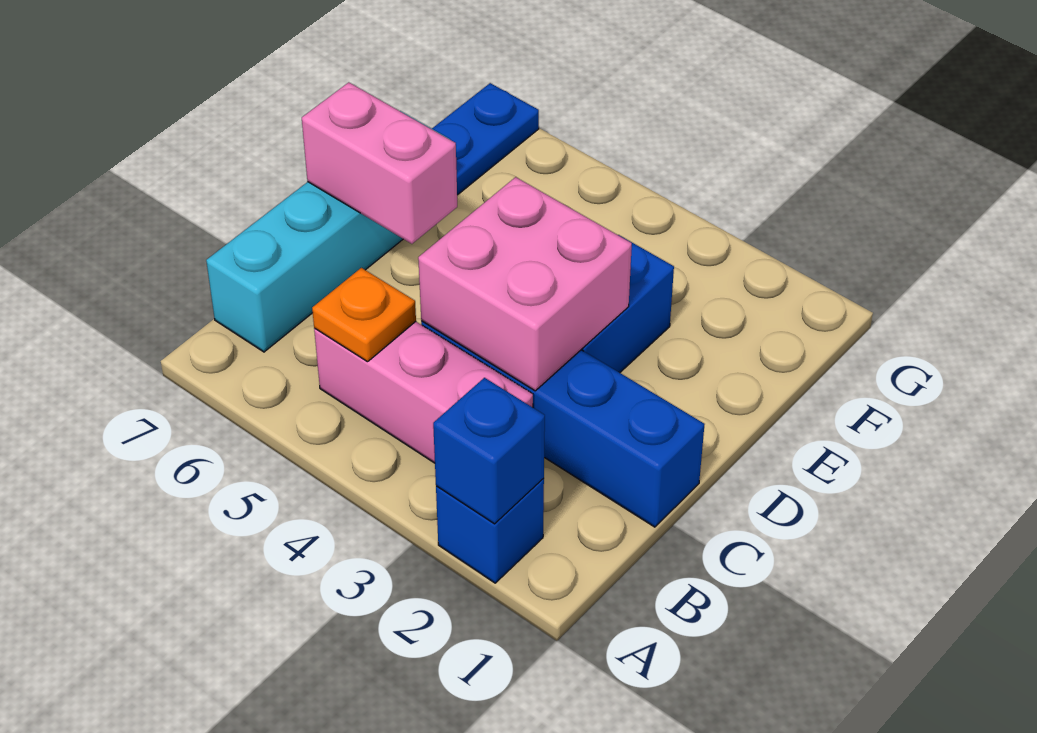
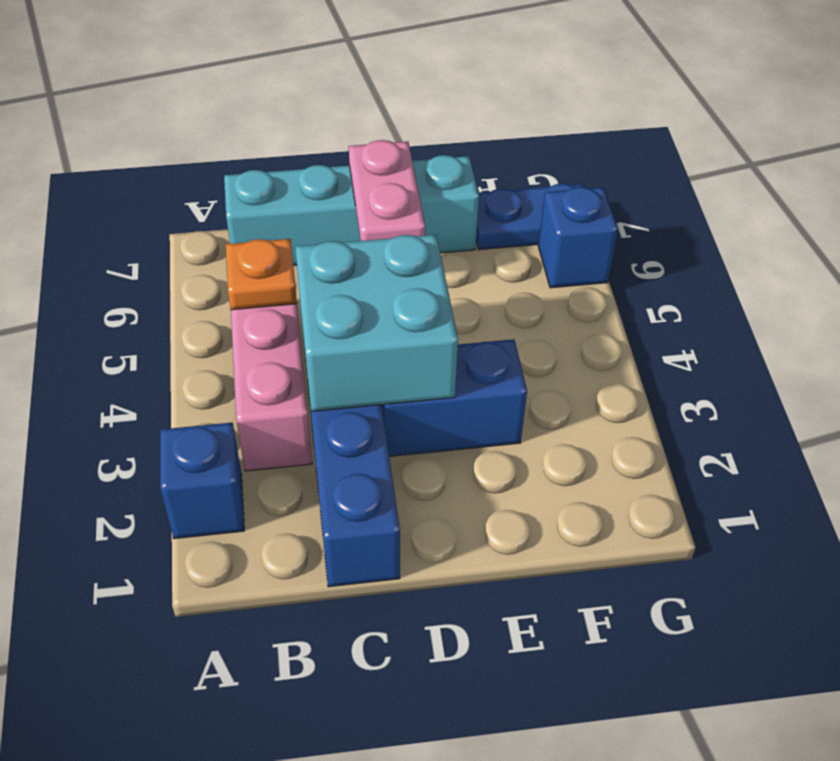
blue 1x1 brick [433,378,545,524] -> blue 1x1 brick moved to [538,187,618,288]
pink 2x2 brick [418,177,632,391] -> cyan 2x2 brick [295,235,458,411]
pink 1x2 brick [302,82,457,244] -> pink 1x2 plate [349,140,425,241]

